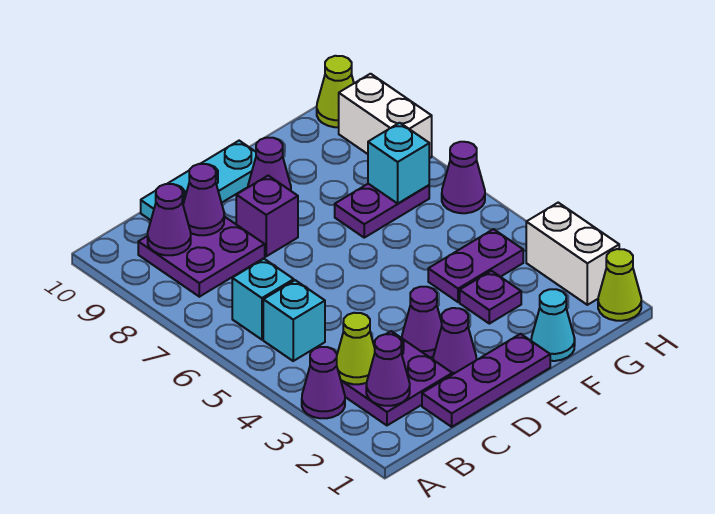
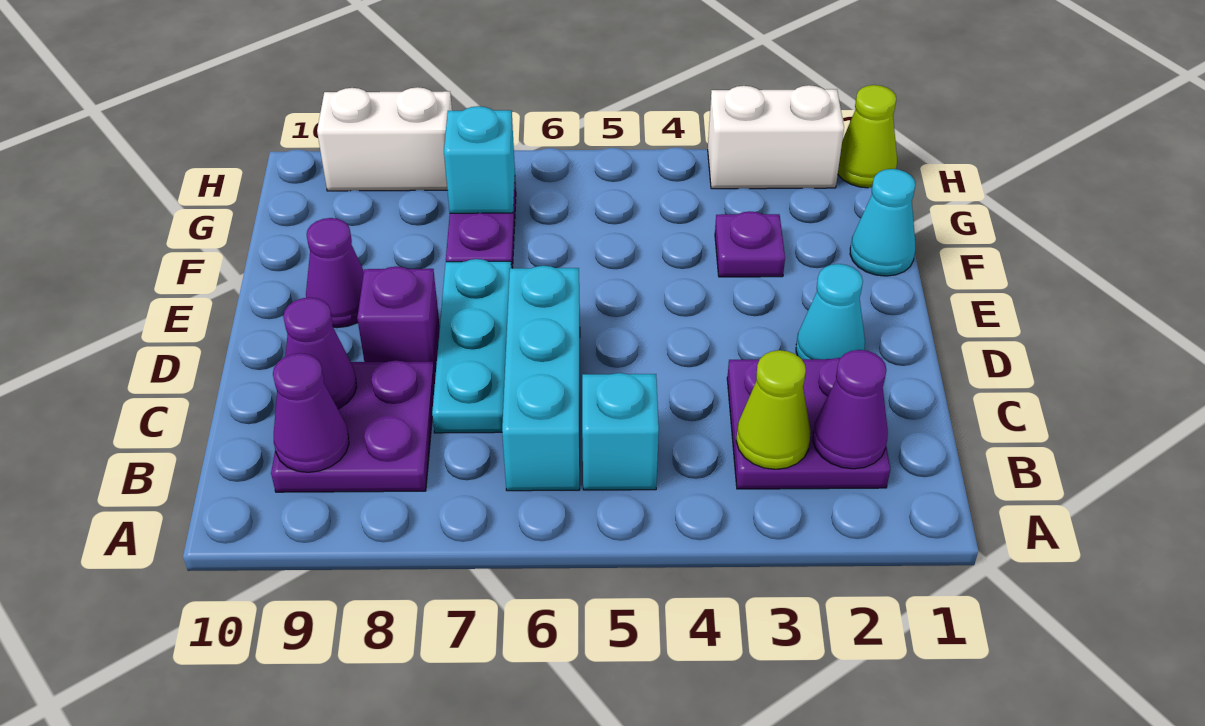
purple 1x1 cone [302,347,345,418] -> none
cyan 1x1 brick [232,259,294,340] -> cyan 1x3 brick [502,266,580,491]
purple 1x3 plate [422,334,550,427] -> none
cyan 1x3 plate [141,141,256,220] -> cyan 1x3 plate moved to [432,259,511,433]
purple 1x1 cone [433,308,476,375] -> cyan 1x1 cone [796,264,865,359]
purple 1x1 cone [402,287,442,357] -> none
purple 1x2 plate [428,229,523,302] -> none
purple 1x1 cone [442,142,485,213] -> none
lime 1x1 cone [317,56,354,127] -> none

